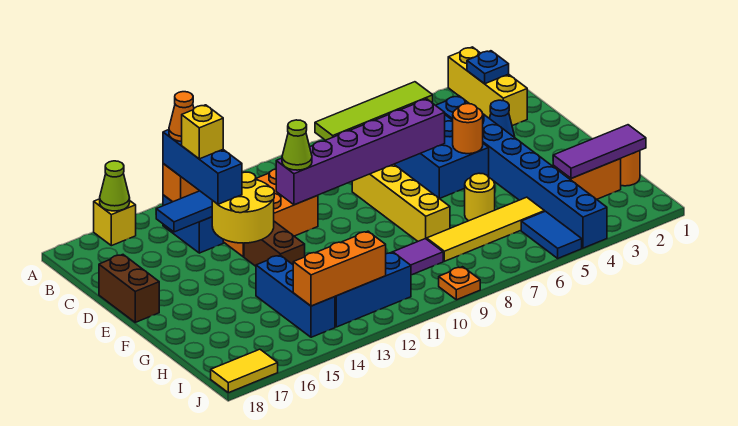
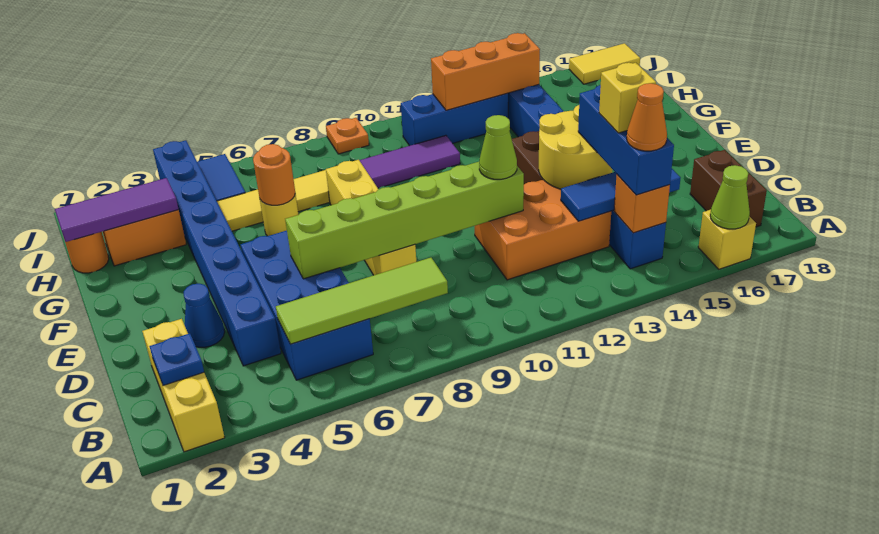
purple 1x6 brick [276,99,445,205] -> lime 1x6 brick [285,162,524,279]
brown 1x2 brick [99,255,159,322] -> brown 1x2 brick moved to [690,150,767,227]
orange 1x1 round brick [453,104,483,154] -> orange 1x1 round brick moved to [253,144,295,205]

